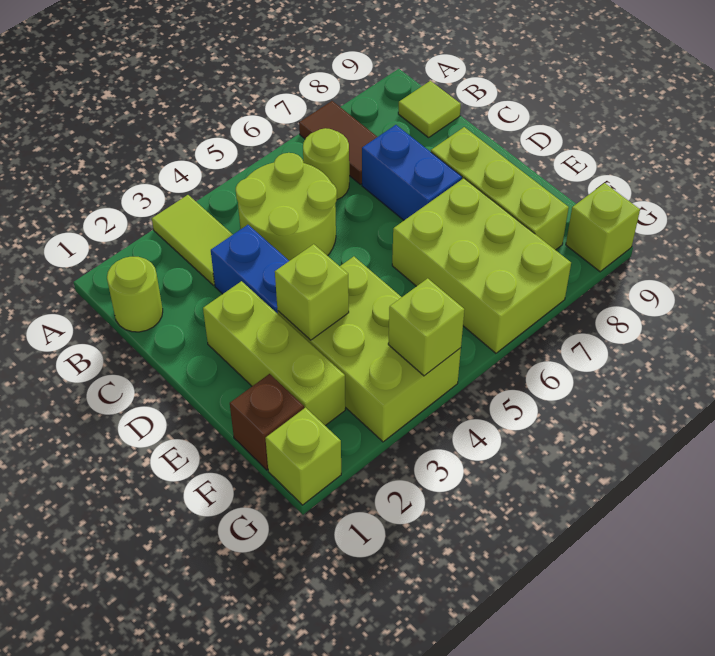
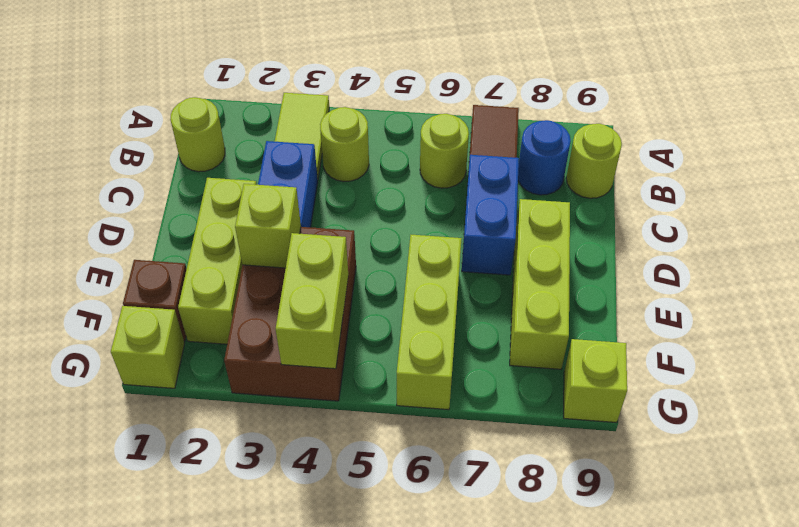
lime 2x2 round brick [236,153,337,261] -> lime 1x1 round brick [320,107,369,182]
none -> blue 1x1 round brick [518,120,571,195]
lime 1x1 tile [398,81,461,138] -> lime 1x1 round brick [566,124,622,198]
lime 2x3 brick [278,257,461,442] -> brown 2x3 brick [224,227,356,401]
lime 2x3 brick [392,178,571,353] -> lime 1x3 brick [397,235,462,410]
lime 1x1 brick [388,278,465,376] -> lime 1x2 brick [276,233,348,369]

